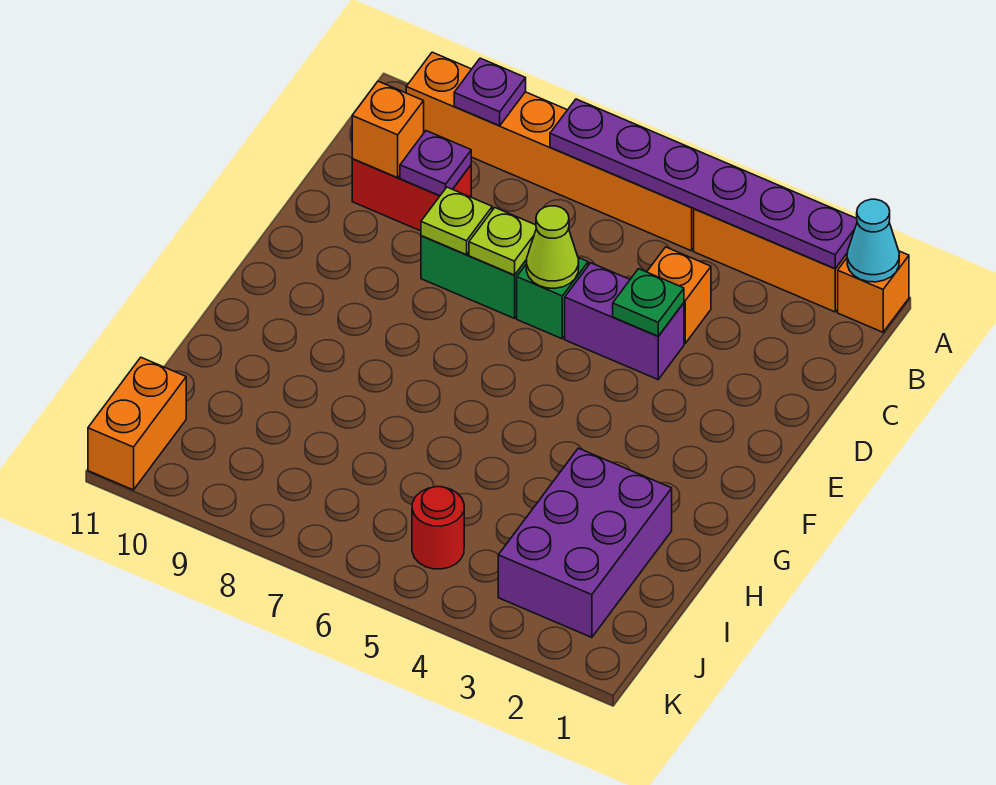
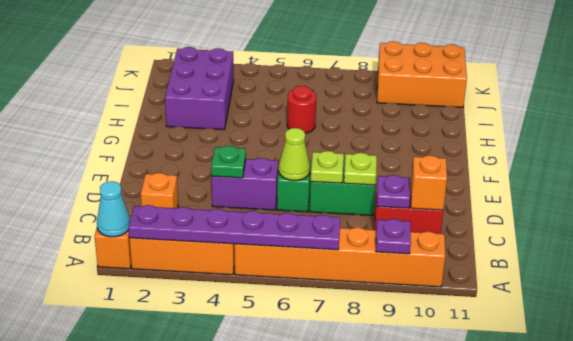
orange 1x1 brick [647,247,711,343] -> orange 1x1 brick moved to [141,173,178,208]
red 1x1 round brick [412,487,464,569] -> red 1x1 round brick moved to [287,86,316,133]
orange 1x2 brick [88,358,186,490] -> orange 2x3 brick [377,41,467,107]

